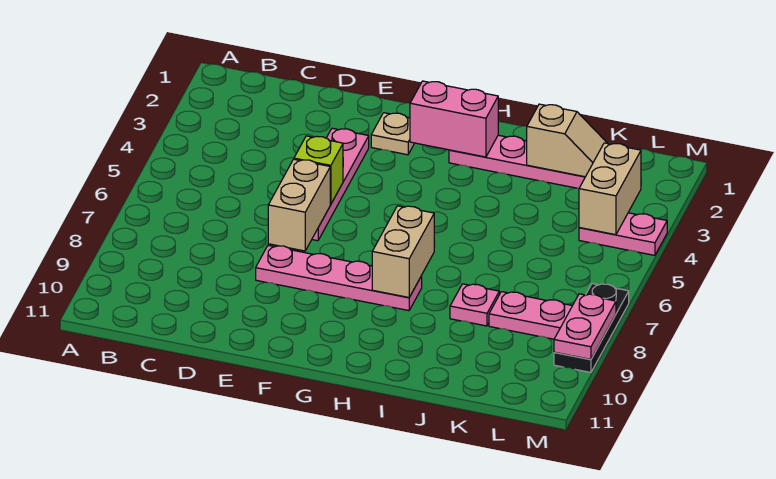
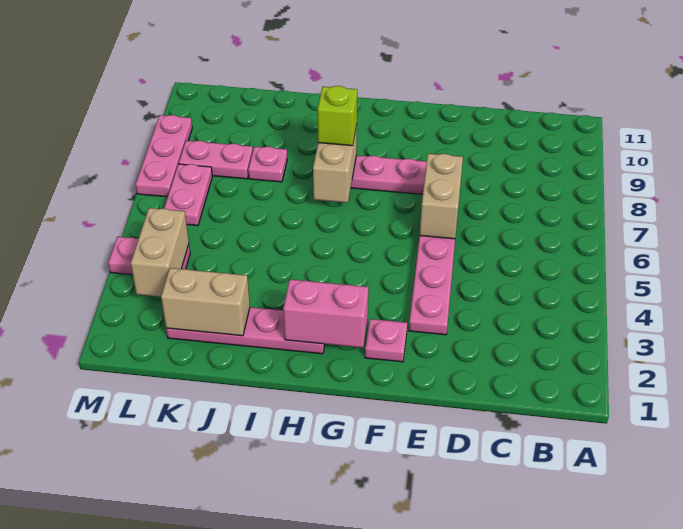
lime 1x1 brick [294,136,343,204] -> lime 1x1 brick moved to [317,86,357,146]
tan 1x1 plate [371,113,414,155] -> pink 1x1 plate [365,319,407,362]
tan 1x2 slope [527,104,608,177] -> tan 1x2 brick [161,268,250,336]
black 1x3 plate [554,284,629,372] -> pink 1x3 plate [136,115,192,197]
pink 1x2 plate [554,294,616,359] -> pink 1x2 plate moved to [164,164,212,226]

